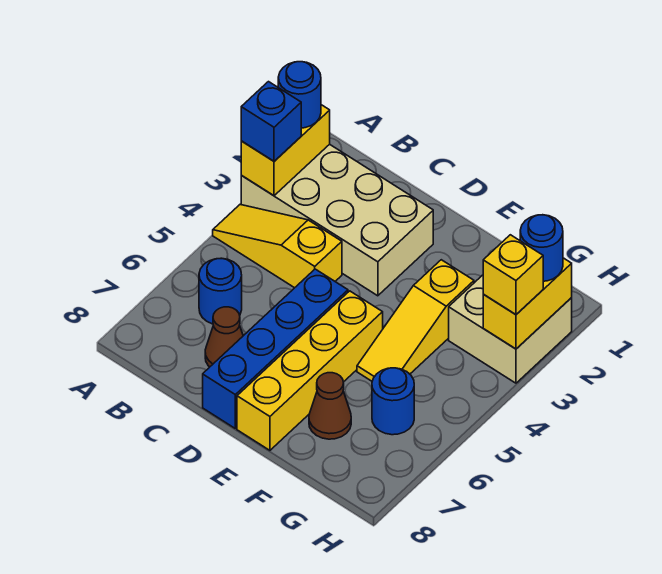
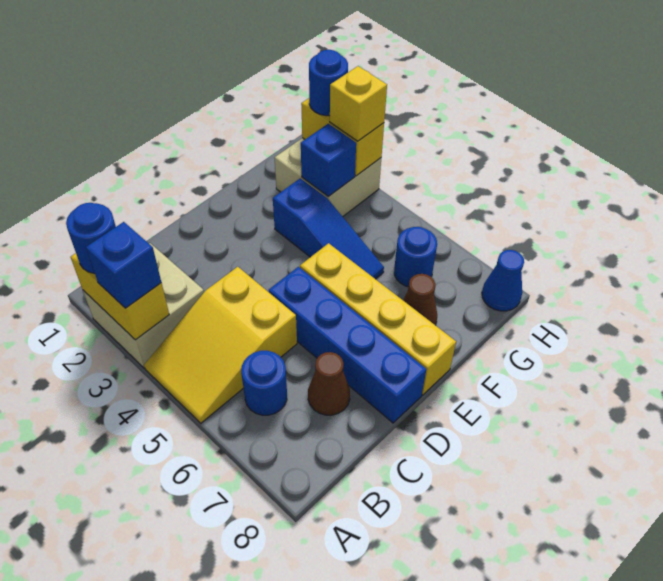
tan 2x4 brick [241,144,433,296] -> tan 2x2 brick [83,243,204,368]
yellow 1x3 slope [213,205,342,288] -> yellow 2x3 slope [144,267,297,423]
yellow 1x3 slope [357,260,474,381] -> blue 1x3 slope [273,178,384,279]
none -> blue 1x1 brick [301,124,356,197]
none -> blue 1x1 cone [482,250,524,311]

